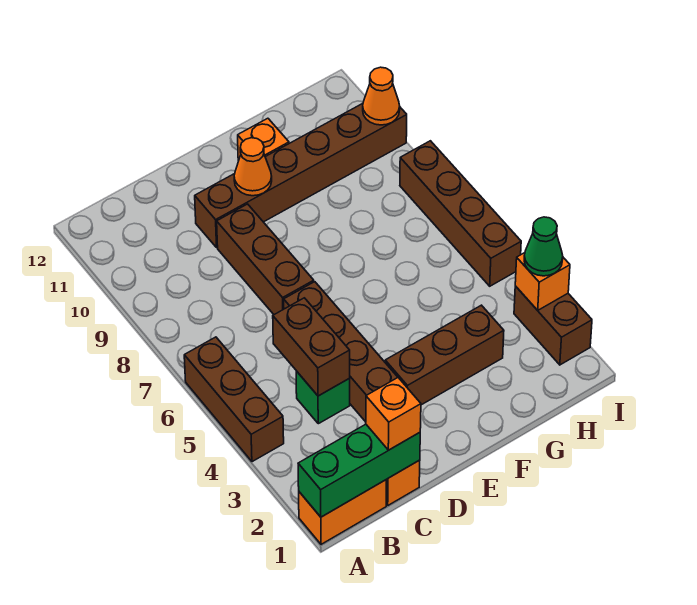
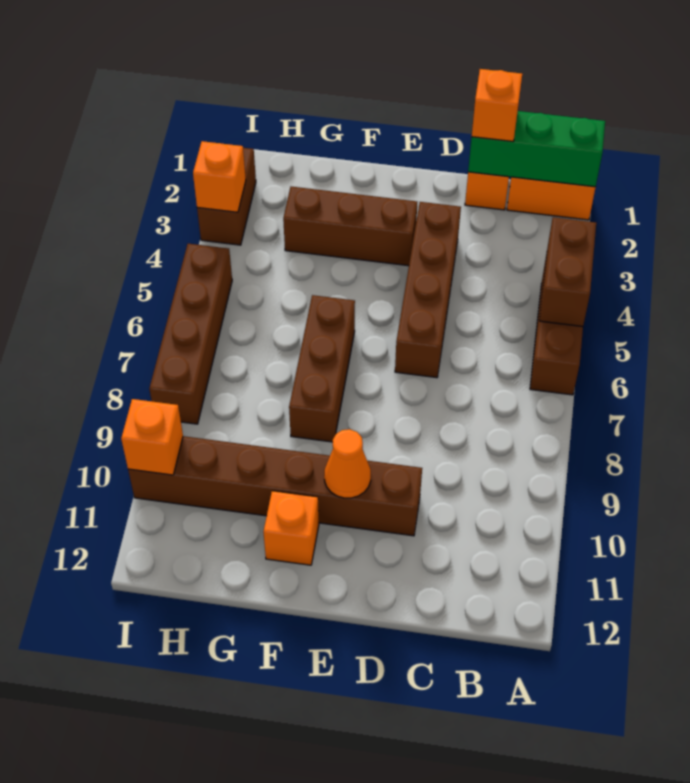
green 1x1 brick [296,371,350,424] -> none
brown 1x2 brick [273,298,350,396] -> brown 1x2 brick moved to [539,217,596,327]
brown 1x3 brick [217,204,314,315] -> brown 1x3 brick moved to [289,295,355,442]
green 1x1 cone [524,217,563,276] -> none
orange 1x1 cone [363,67,400,125] -> orange 1x1 brick [121,399,183,475]

